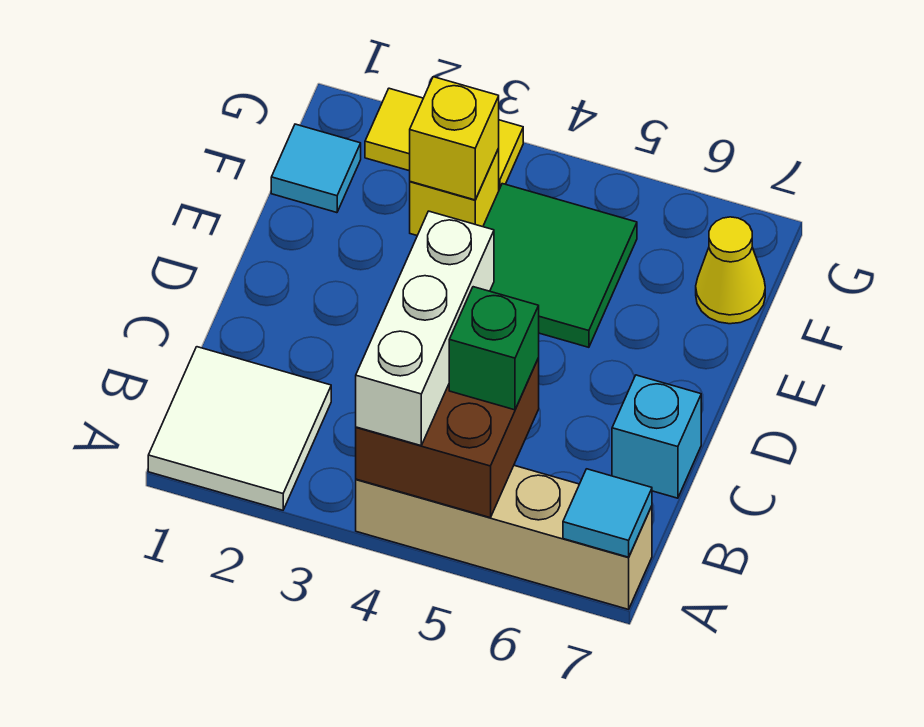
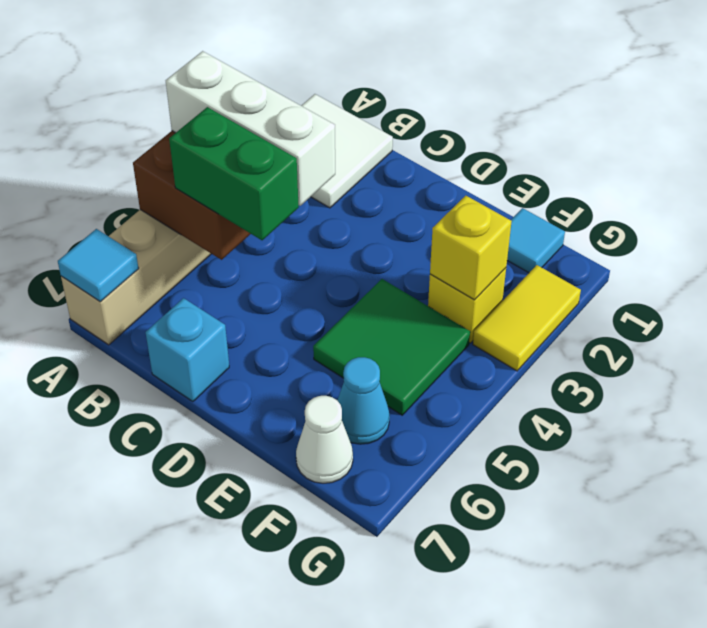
green 1x1 brick [449,287,539,410] -> green 1x2 brick [169,107,299,240]
none -> cyan 1x1 cone [337,357,390,444]
yellow 1x1 cone [696,217,765,324] -> white 1x1 cone [296,396,353,483]

